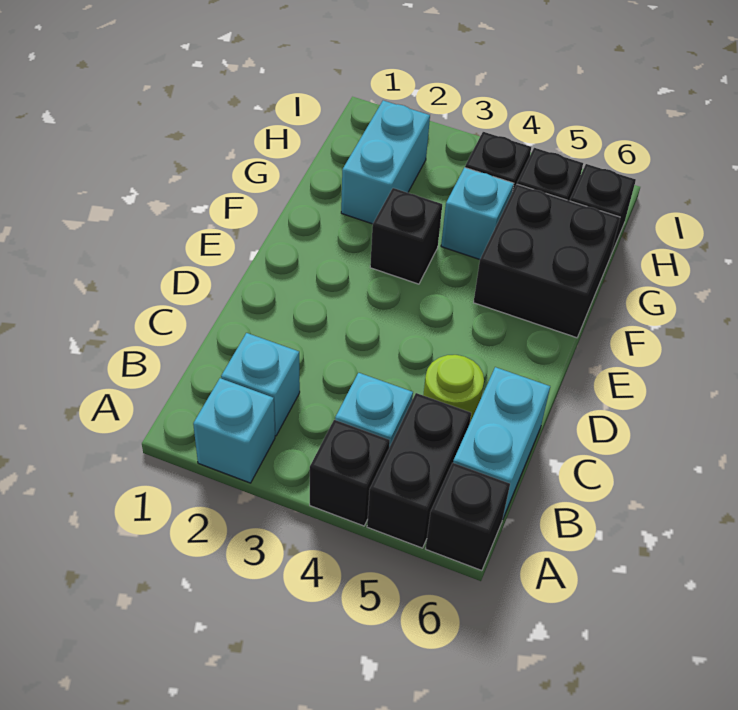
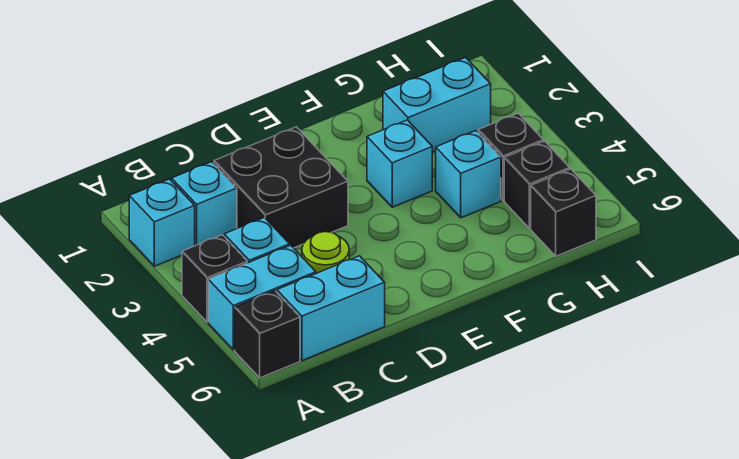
black 1x2 brick [367,393,471,548] -> cyan 1x2 brick [208,245,316,350]
black 1x1 brick [370,188,442,284] -> cyan 1x1 brick [367,120,432,207]
black 2x2 brick [474,184,620,338] -> black 2x2 brick moved to [214,127,348,248]

